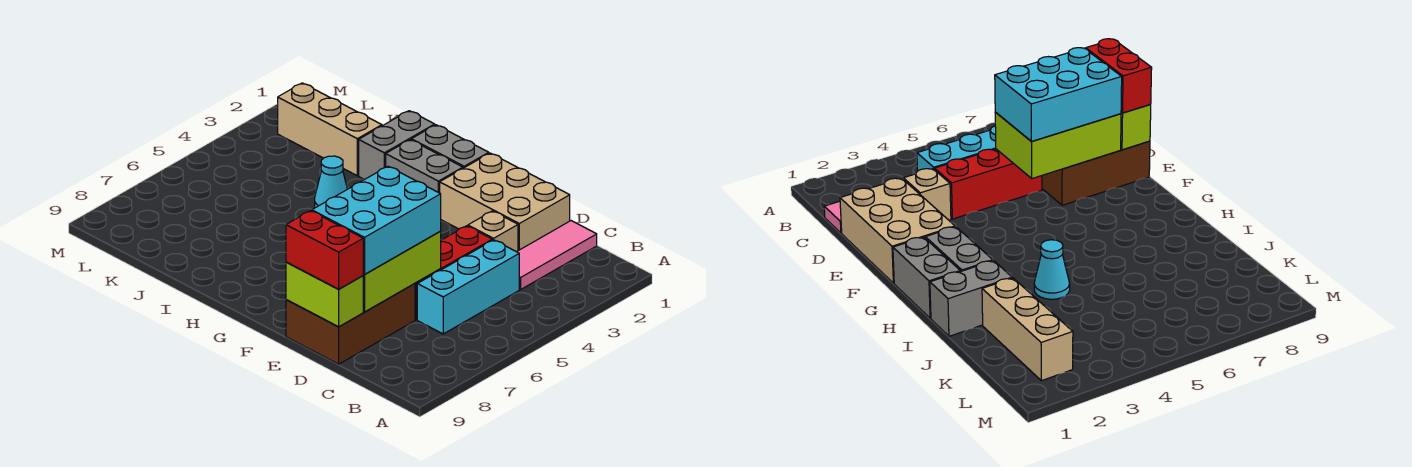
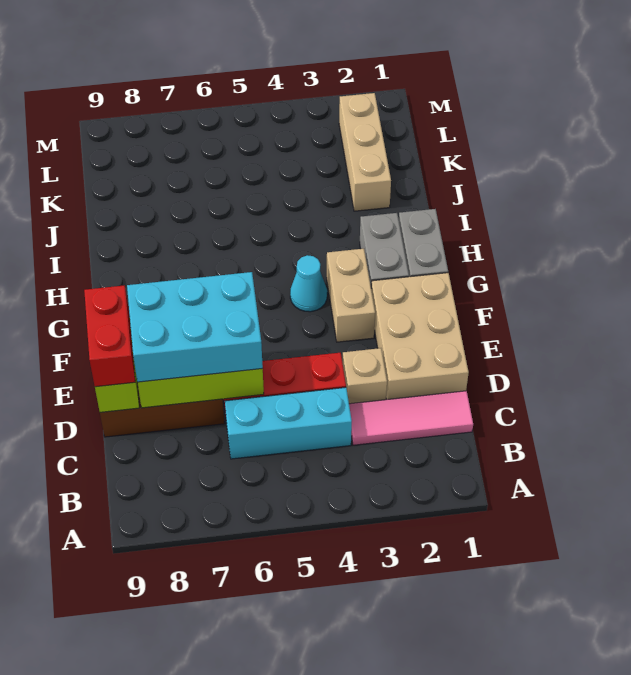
none -> tan 1x2 brick [327,249,375,342]
grey 1x2 brick [359,111,435,180] -> none
cyan 1x1 cone [315,156,347,208] -> cyan 1x1 cone moved to [290,255,327,312]

